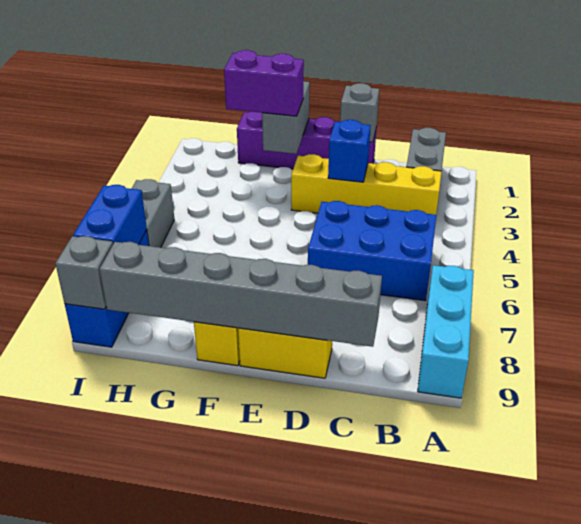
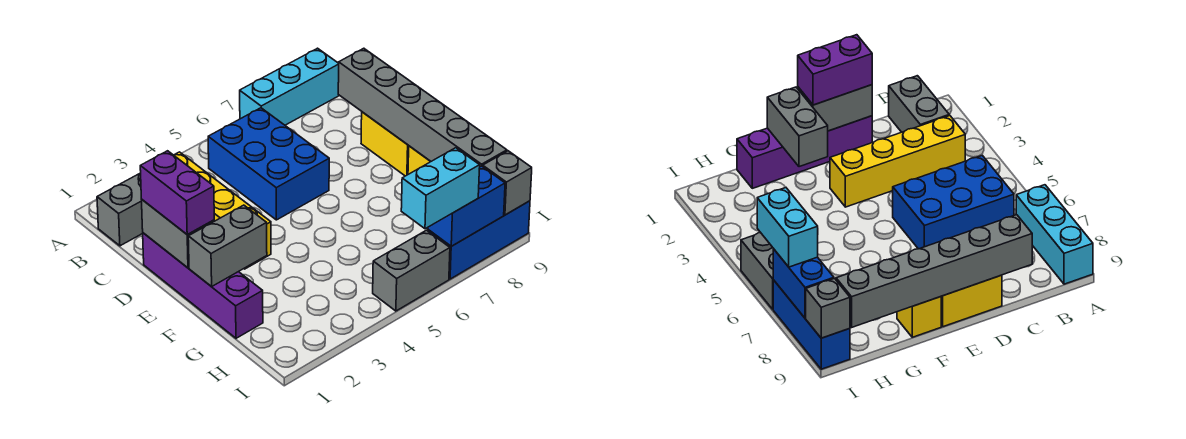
grey 1x1 brick [340,83,379,142] -> grey 1x2 brick [142,200,214,268]
blue 1x1 brick [328,120,371,182] -> none
purple 1x2 brick [224,50,304,116] -> purple 1x2 brick moved to [140,151,214,235]
none -> cyan 1x2 brick [401,148,480,229]

